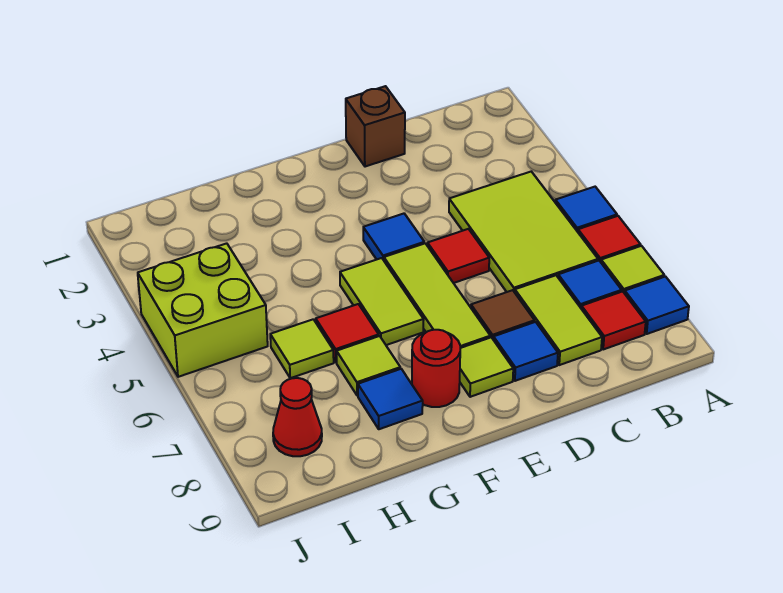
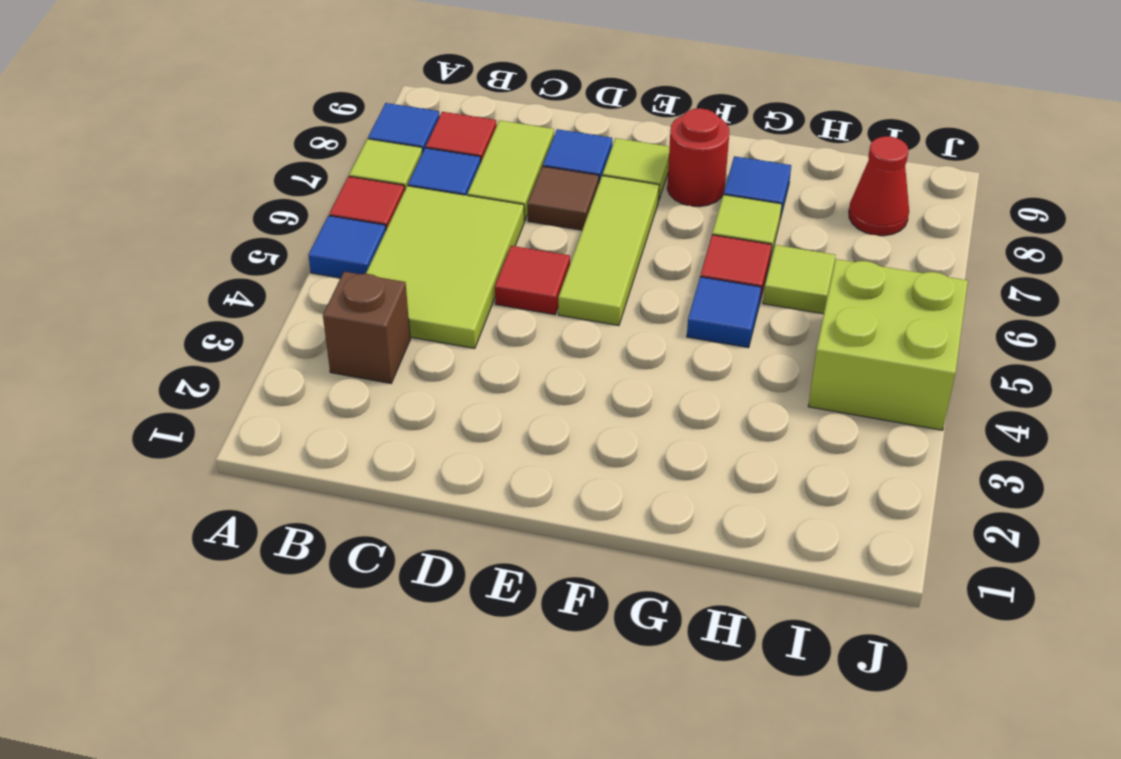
brown 1x1 brick [346,86,405,167] -> brown 1x1 brick moved to [323,272,410,383]
blue 1x1 tile [363,214,424,260] -> blue 1x1 tile moved to [687,277,761,348]
lime 1x2 tile [340,258,424,345] -> none

